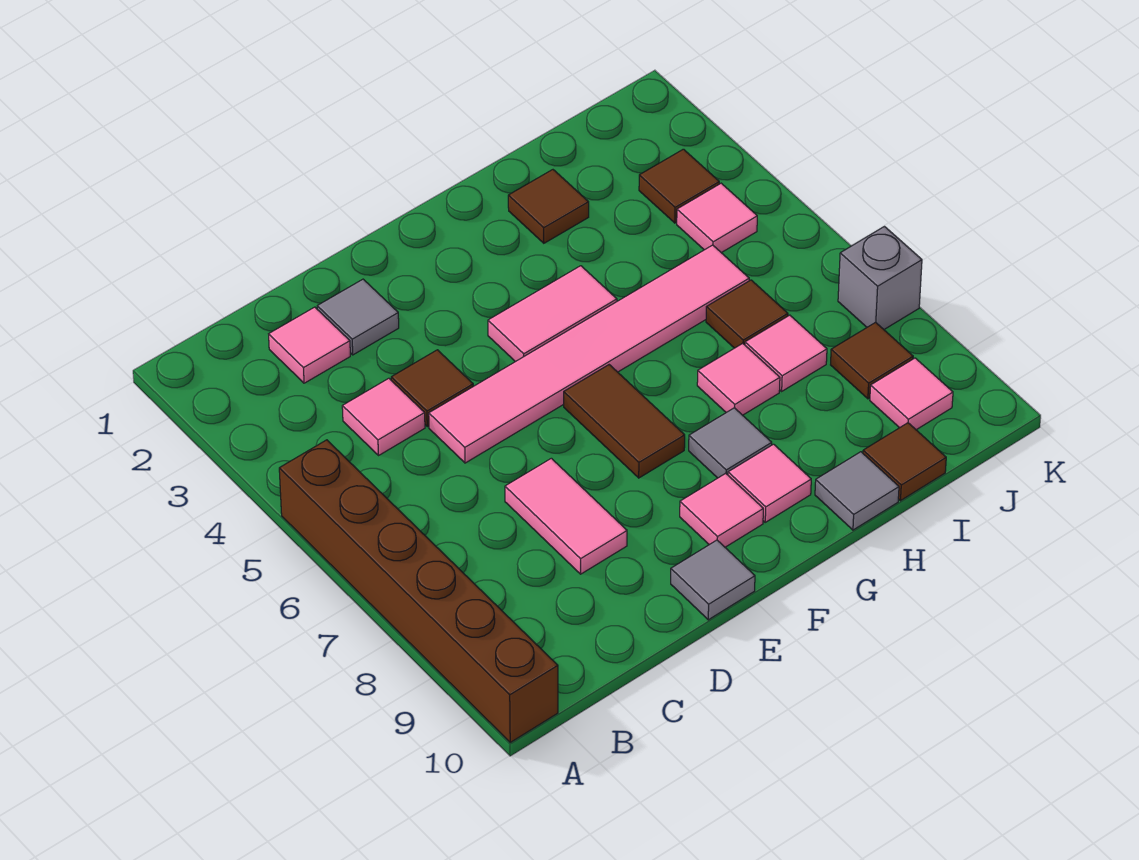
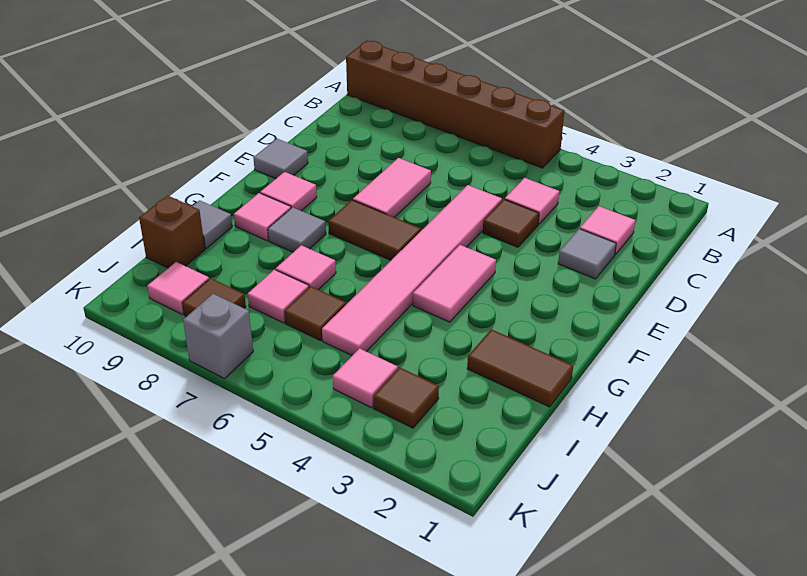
pink 1x2 tile [505,458,627,574] -> pink 1x2 tile turned to [353,158,431,217]
brown 1x1 tile [508,170,589,243] -> brown 1x2 tile [467,329,573,407]
brown 1x1 tile [863,423,946,501] -> brown 1x1 brick [139,195,205,268]

